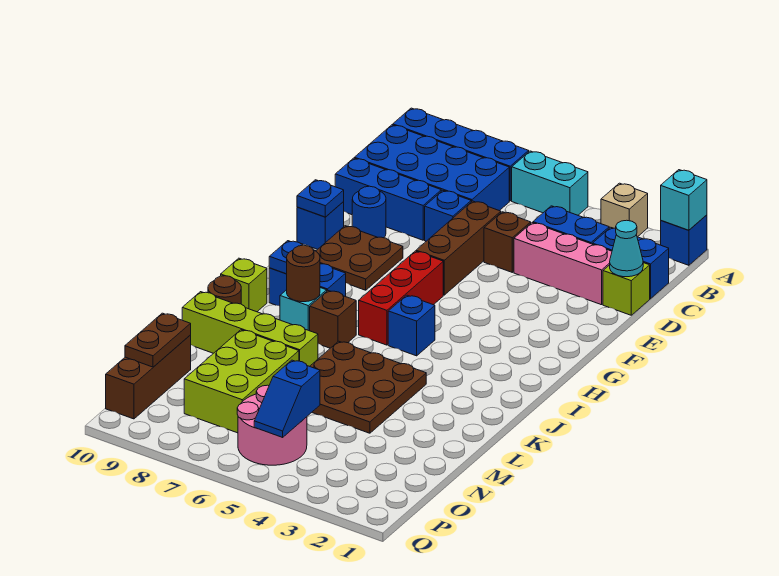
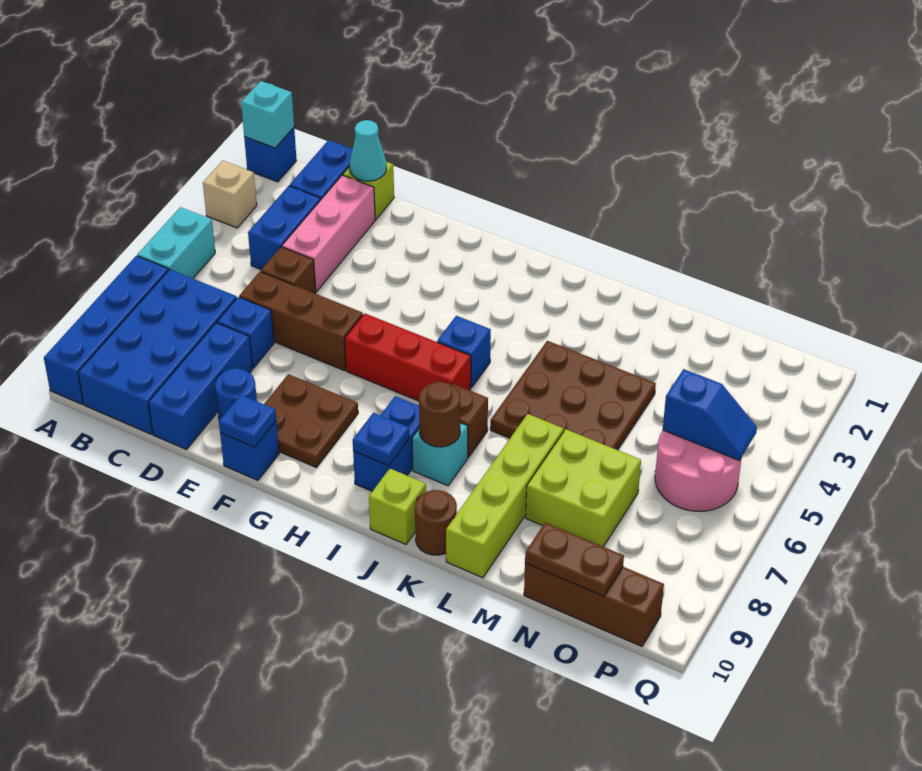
lime 2x3 brick [184,330,299,433] -> lime 2x2 brick [526,429,641,547]

